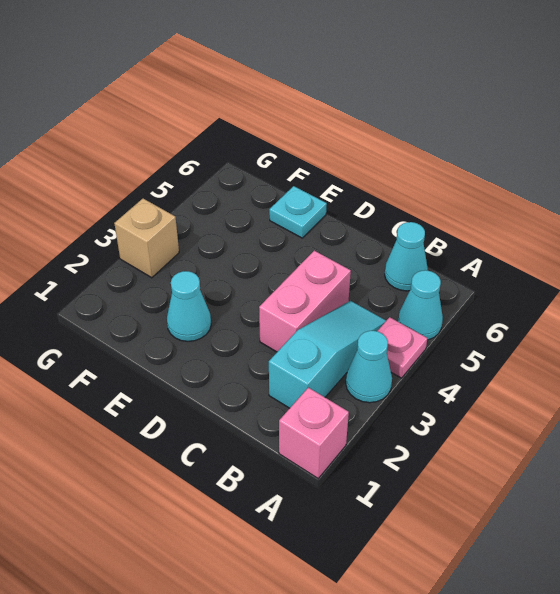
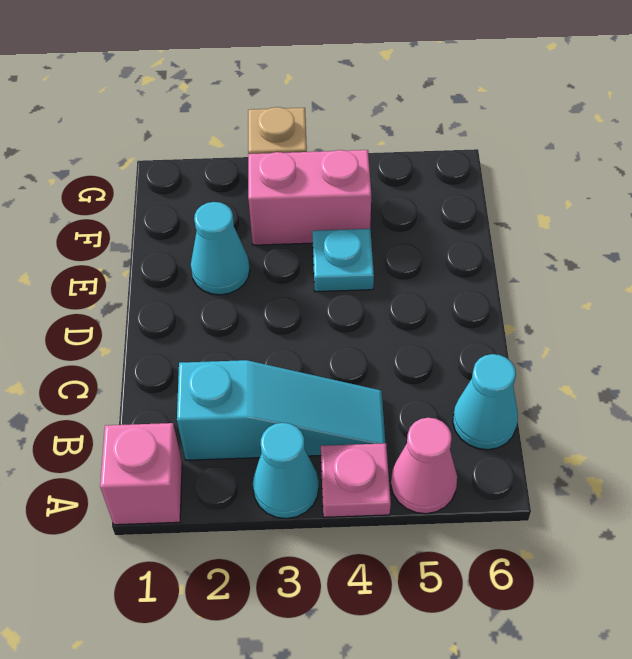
cyan 1x1 cone [398,270,443,340] -> pink 1x1 cone [391,418,457,514]
pink 1x2 brick [259,251,351,352] -> pink 1x2 brick moved to [248,150,371,245]
cyan 1x1 plate [269,186,327,238] -> cyan 1x1 plate moved to [312,229,374,292]

